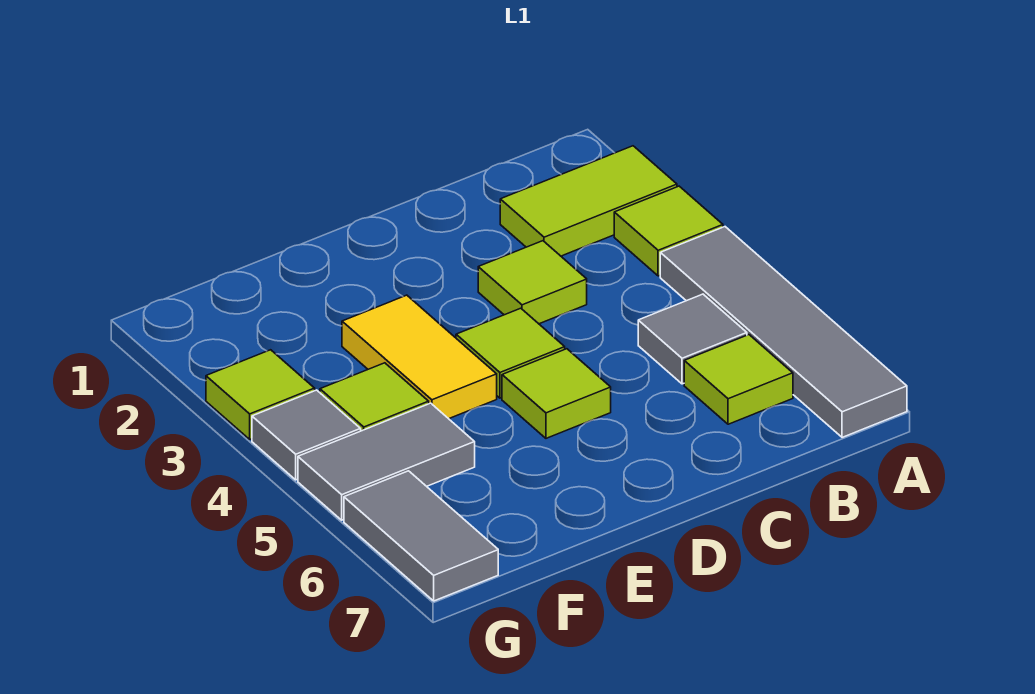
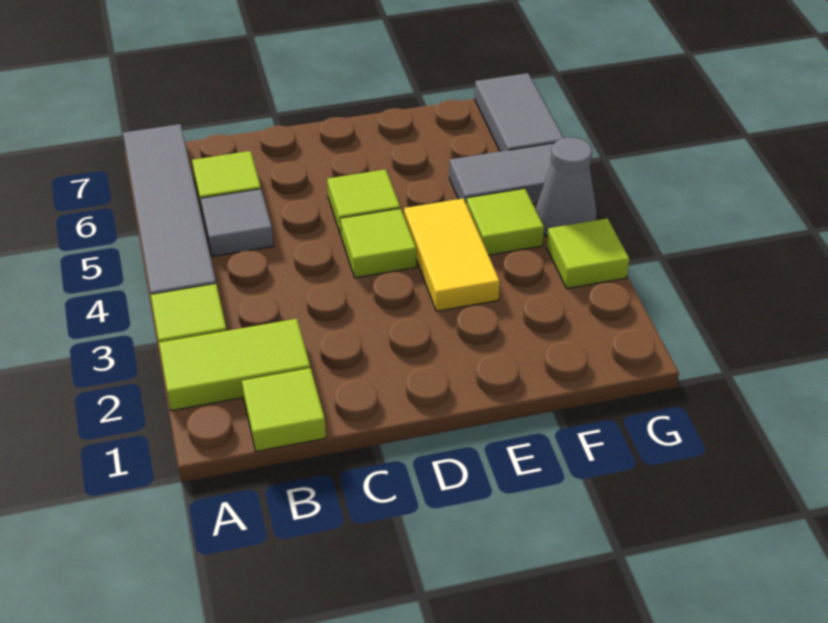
lime 1x1 tile [478,241,587,324] -> lime 1x1 tile moved to [242,368,326,451]
grey 1x1 tile [252,390,361,480] -> grey 1x1 cone [536,138,597,236]

